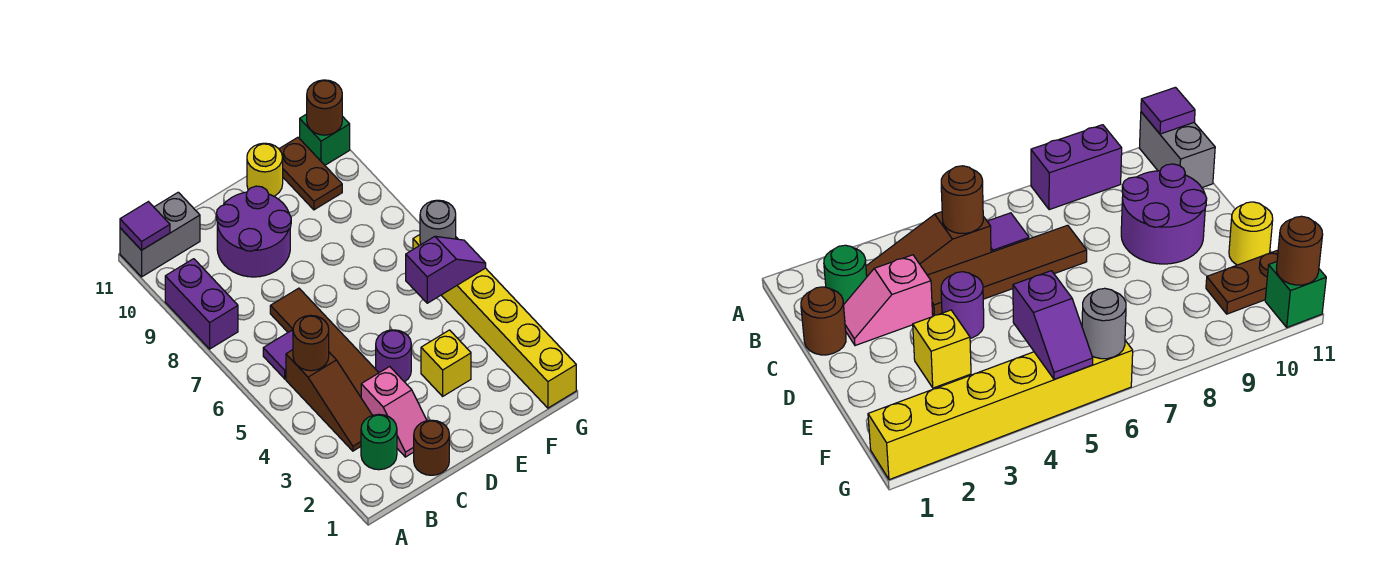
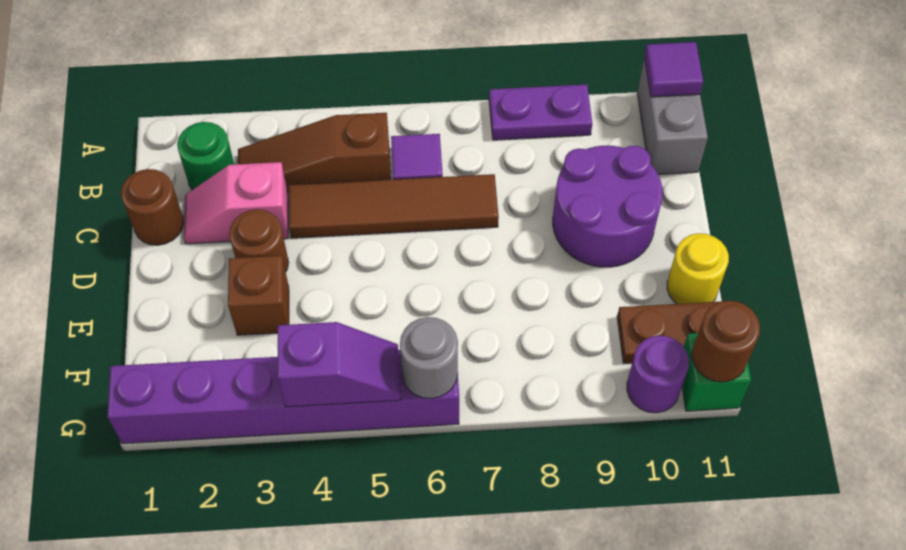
purple 1x2 brick [165,259,238,349] -> purple 1x2 plate [489,84,592,140]
brown 1x1 round brick [293,315,329,371] -> brown 1x1 round brick moved to [229,209,289,272]
purple 1x1 round brick [376,330,411,382] -> purple 1x1 round brick moved to [627,336,689,413]
yellow 1x1 brick [421,330,471,396] -> brown 1x1 brick [228,256,289,335]
purple 1x2 slope [406,236,486,303] -> purple 1x2 slope turned to [278,322,401,407]
yellow 1x6 brick [413,235,576,408] -> purple 1x6 brick [107,350,459,443]

